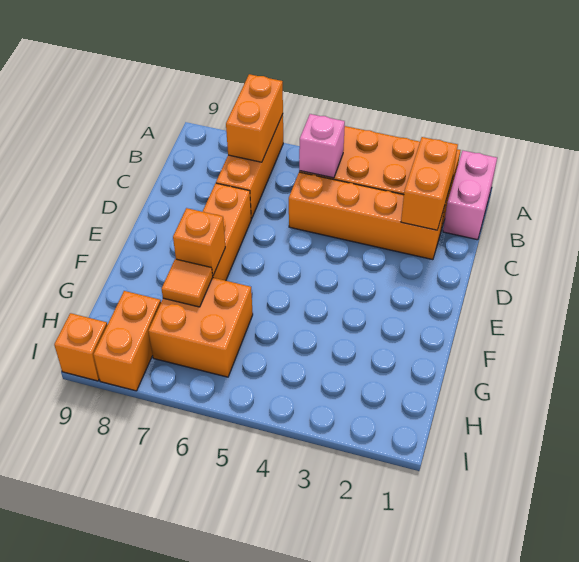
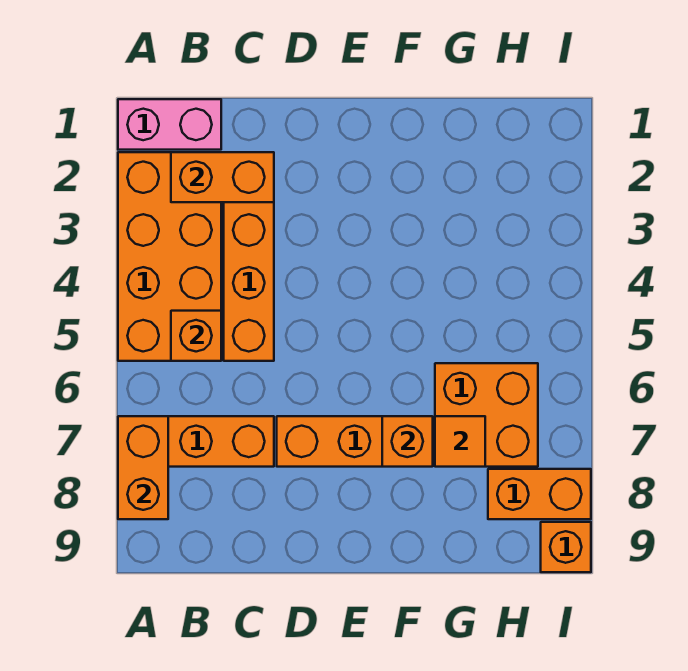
orange 1x2 brick [226,74,283,162] -> orange 1x2 brick turned to [118,416,168,519]
pink 1x1 brick [299,114,345,178] -> orange 1x1 brick [171,311,221,361]

